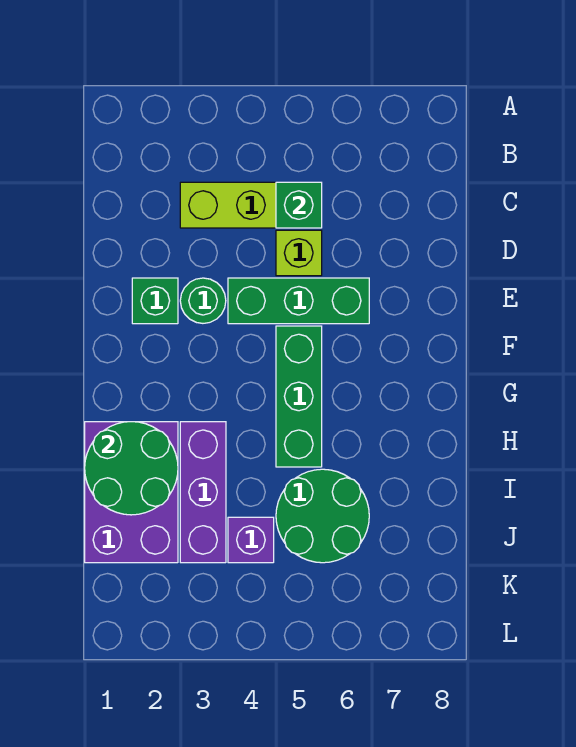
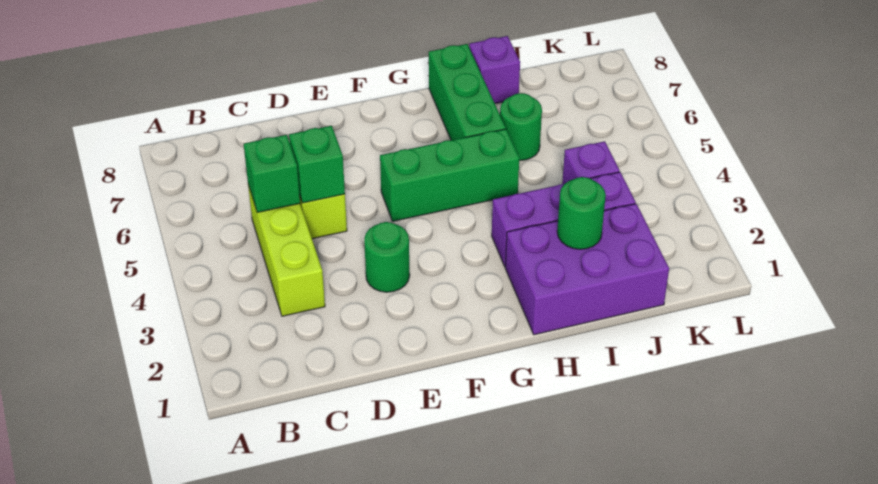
green 1x1 brick [132,278,178,324] -> green 1x1 brick moved to [289,126,345,203]
green 1x3 brick [228,278,369,324] -> green 1x3 brick moved to [429,44,506,140]
green 2x2 round brick [85,422,178,515] -> green 1x1 round brick [557,177,606,249]
green 2x2 round brick [276,469,369,563] -> green 1x1 round brick [500,93,542,161]
none -> purple 1x1 brick [469,36,520,104]

